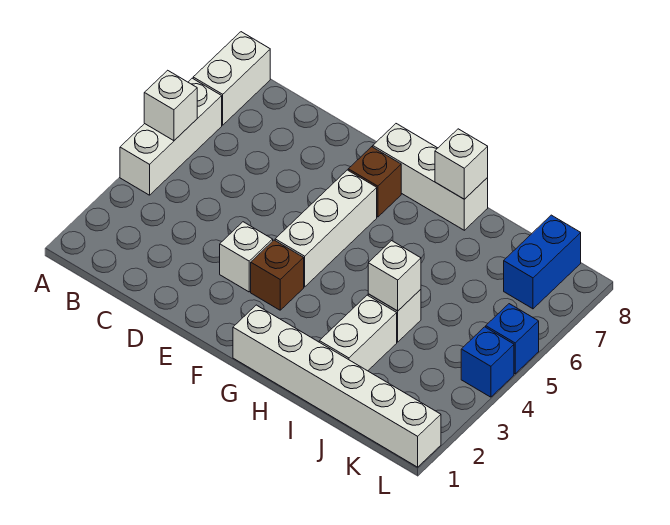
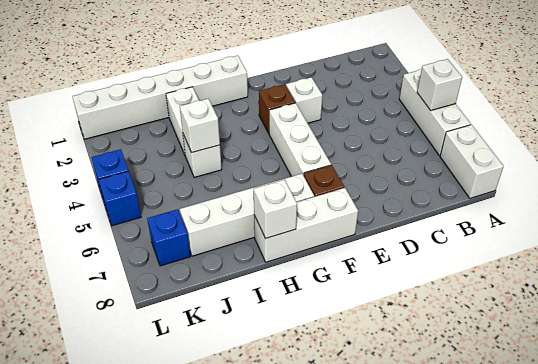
none -> white 1x4 brick [180,174,314,256]
blue 1x2 brick [504,215,581,309] -> blue 1x1 brick [147,209,190,266]

